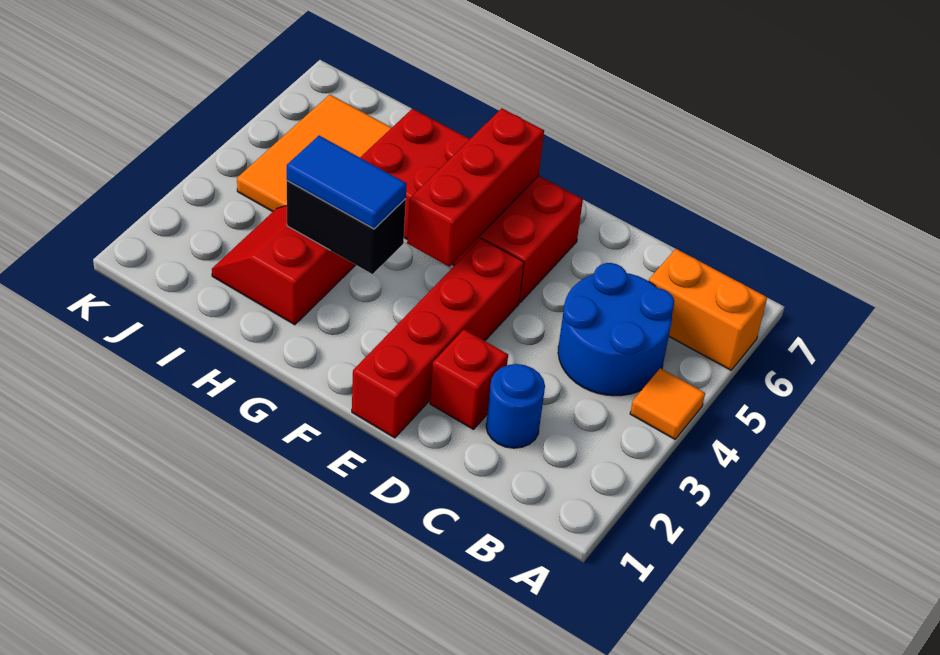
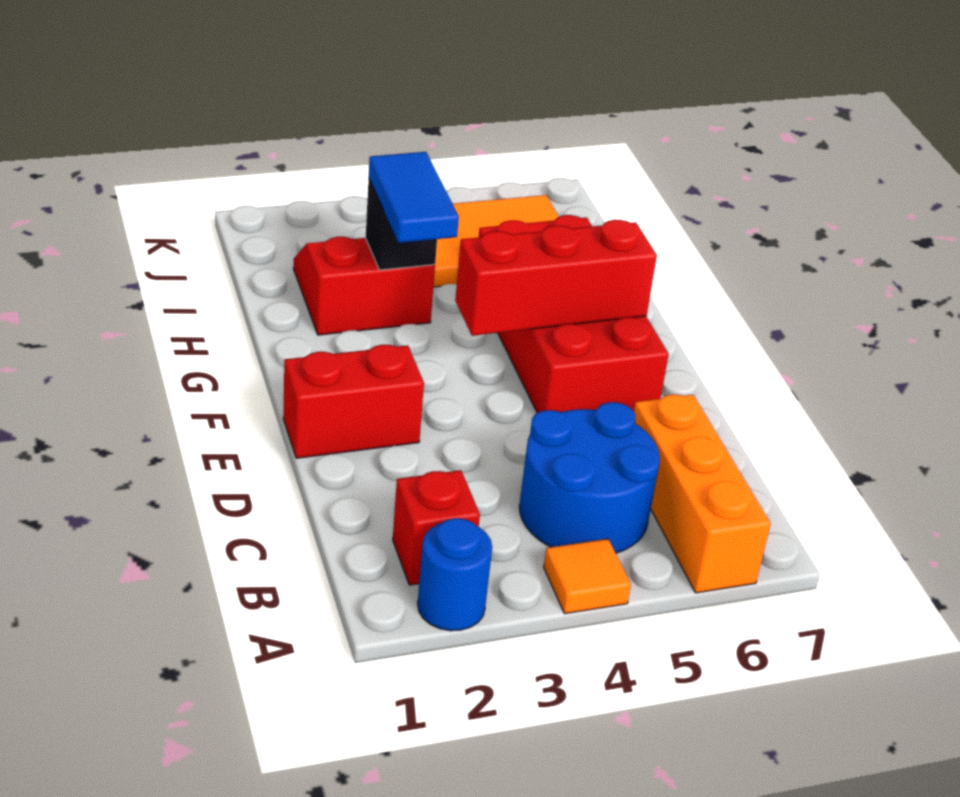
orange 1x2 brick [649,249,767,370] -> orange 1x3 brick [634,395,771,593]
blue 1x1 round brick [486,364,545,448] -> blue 1x1 round brick moved to [418,518,492,631]
red 1x1 brick [430,329,508,429] -> red 1x1 brick moved to [393,470,480,585]
red 1x4 brick [352,238,524,438] -> red 1x2 brick [283,345,424,458]
black 1x2 brick [287,181,406,274] -> black 1x1 brick [366,178,437,270]

